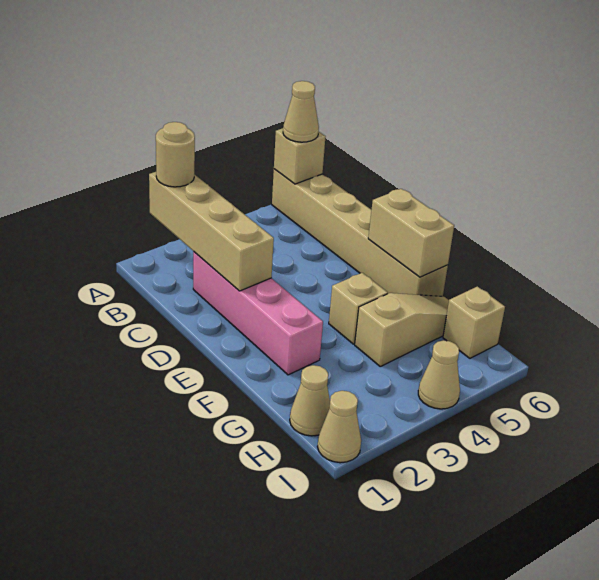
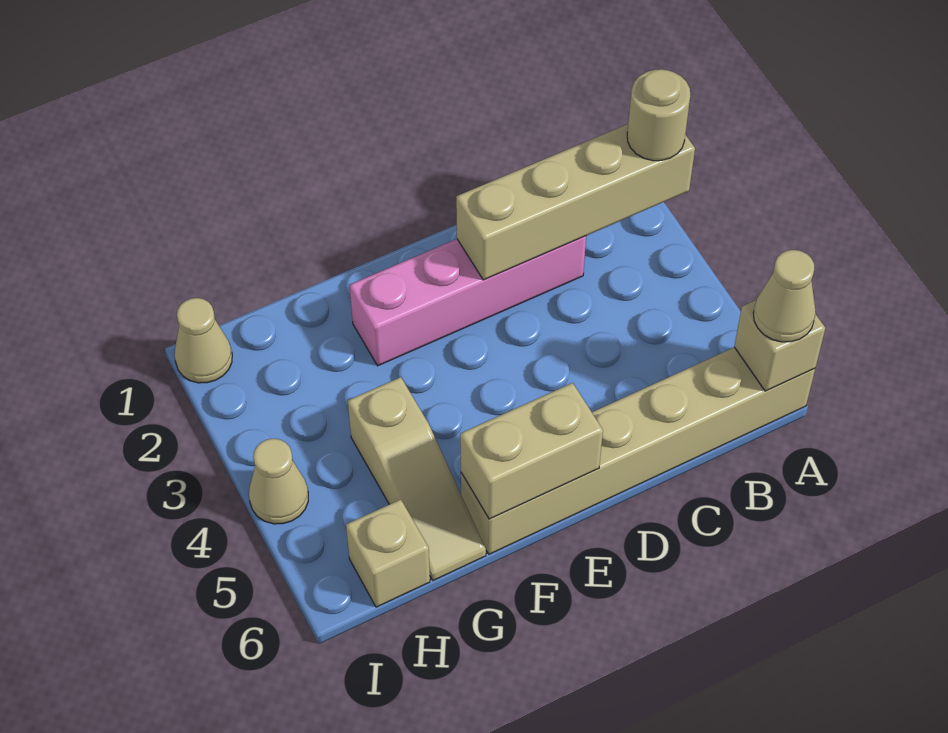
tan 1x1 brick [329,273,388,344] -> none
tan 1x1 cone [290,365,330,436] -> none

